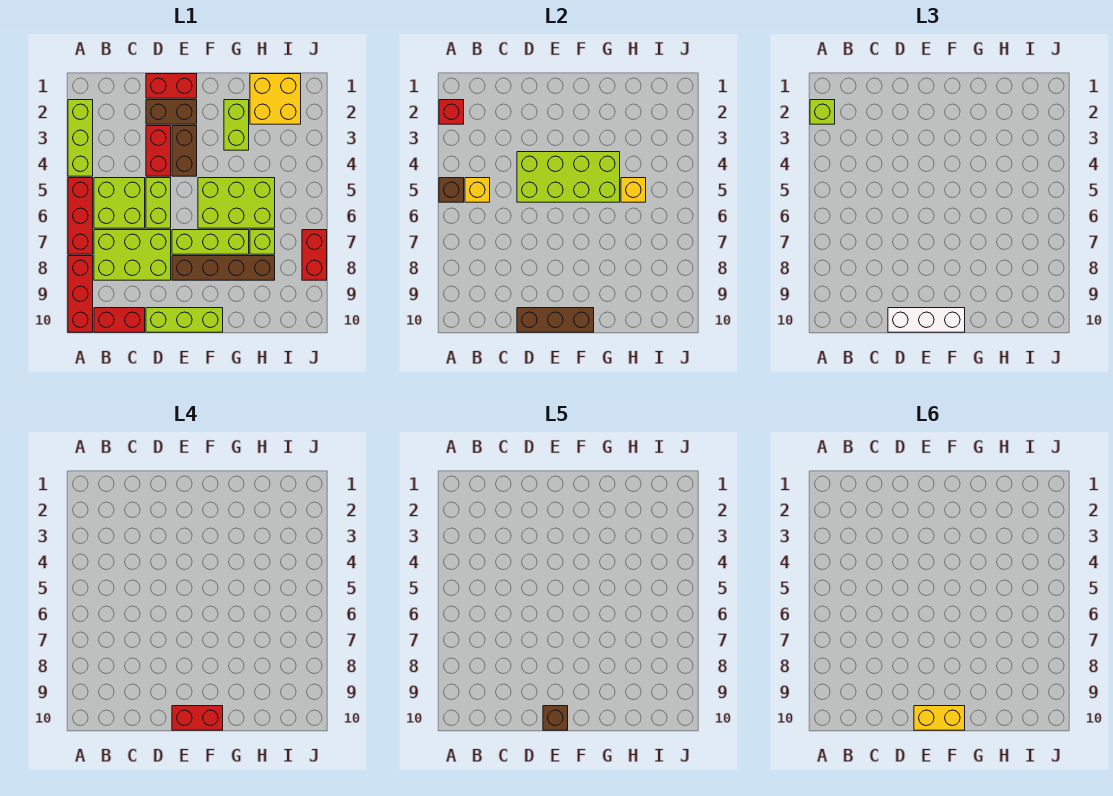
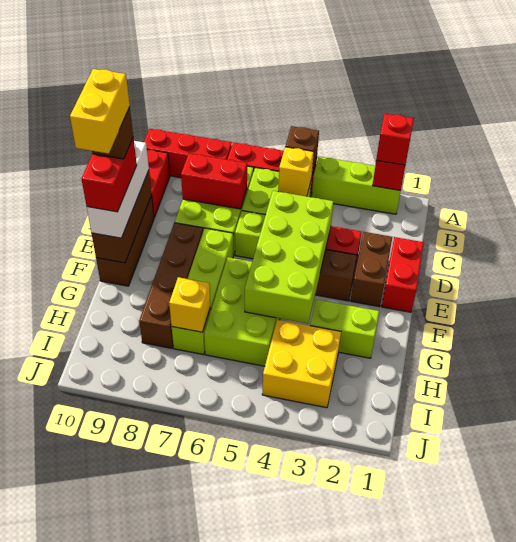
lime 1x1 brick [810,100,835,124] -> red 1x1 brick [376,114,414,165]
lime 1x3 brick [146,308,223,332] -> brown 1x3 brick [96,196,154,286]
yellow 2x2 brick [250,74,301,124] -> yellow 2x2 brick moved to [262,320,341,408]
yellow 1x1 brick [621,178,646,202] -> yellow 1x1 brick moved to [169,277,210,332]
red 1x2 brick [302,230,327,280] -> red 1x2 brick moved to [181,153,247,209]

